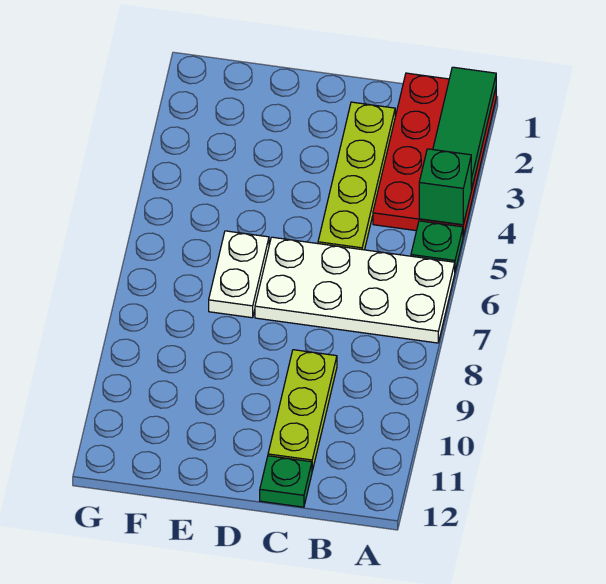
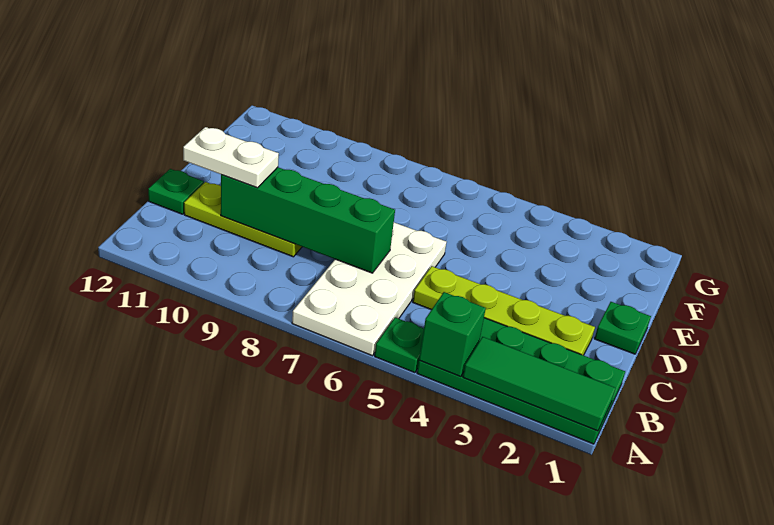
red 2x4 plate [373,73,496,237] -> green 2x4 plate [417,318,625,444]
none -> green 1x4 brick [221,167,395,273]
none -> green 1x1 plate [595,302,651,354]
white 1x2 plate [209,231,269,318] -> white 1x2 plate moved to [183,127,279,188]

